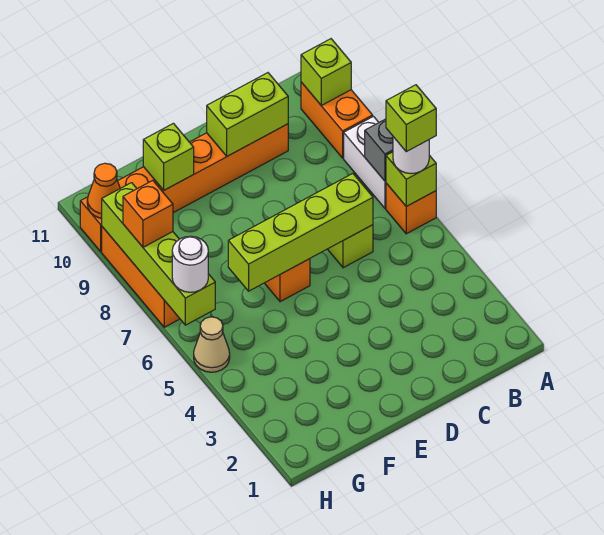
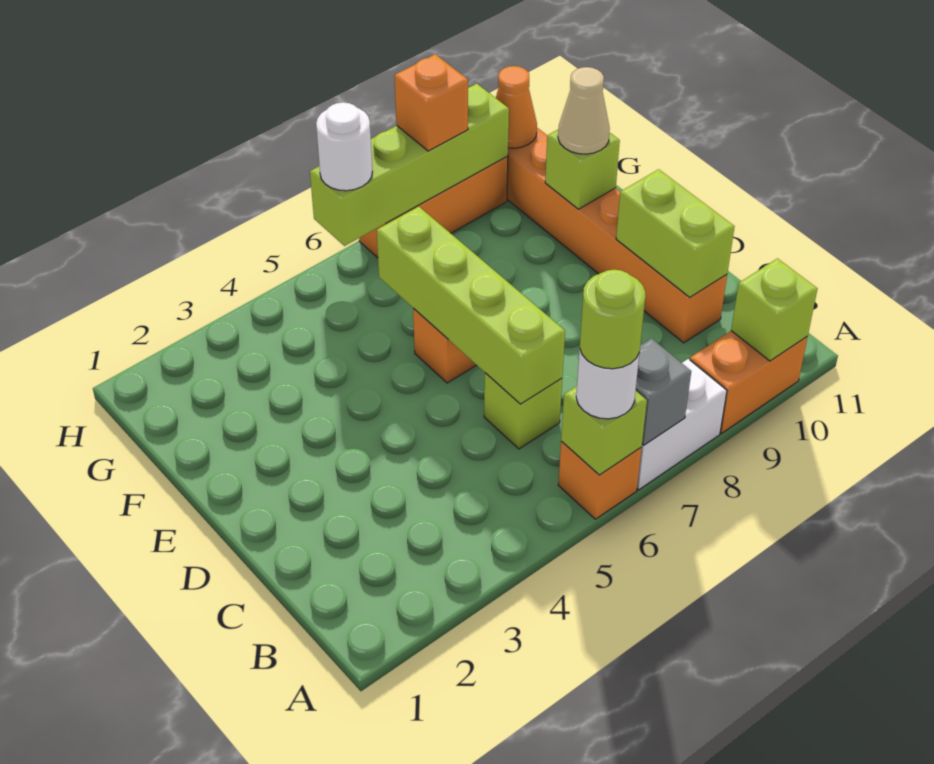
lime 1x1 brick [386,85,436,152] -> lime 1x1 round brick [580,270,645,369]
tan 1x1 cone [194,317,230,372] -> tan 1x1 cone moved to [558,67,610,154]

